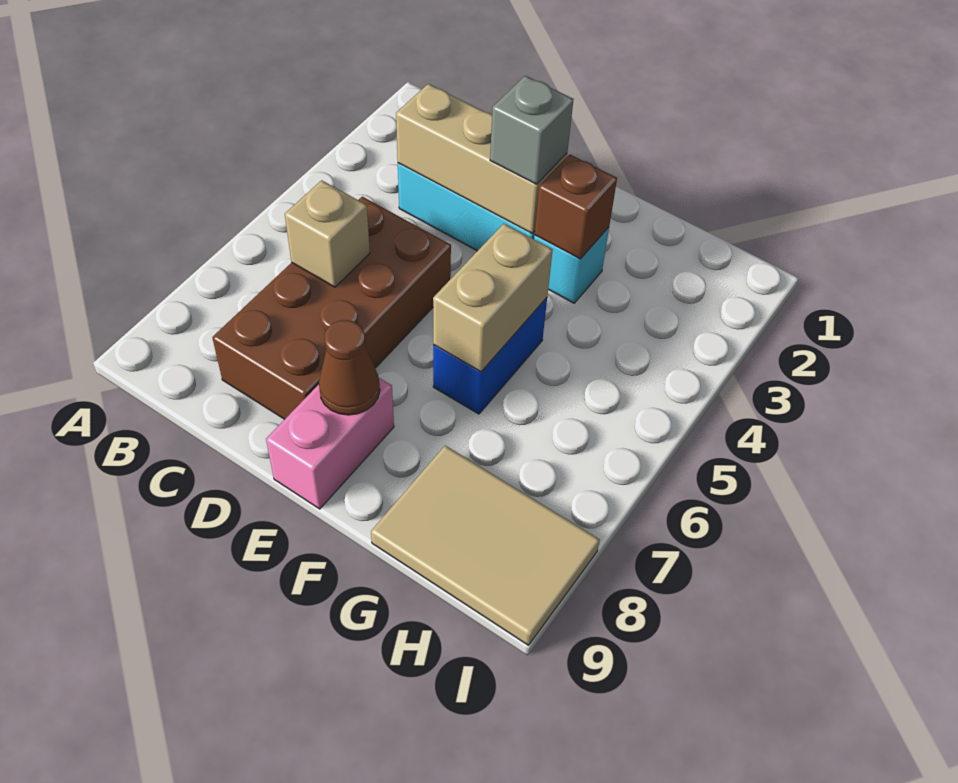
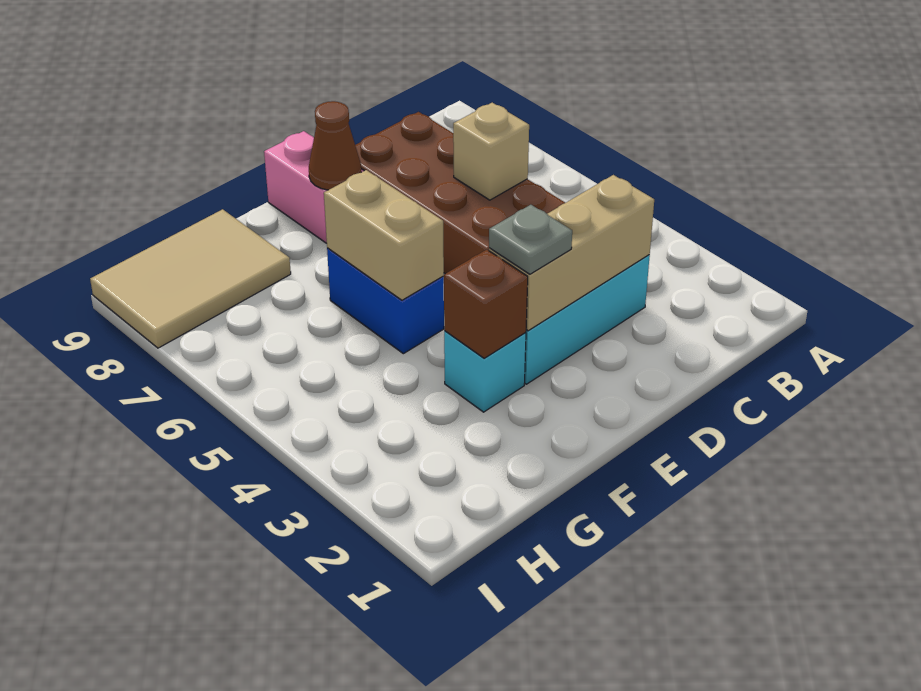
grey 1x1 brick [490,76,574,184] -> grey 1x1 plate [489,205,572,274]

